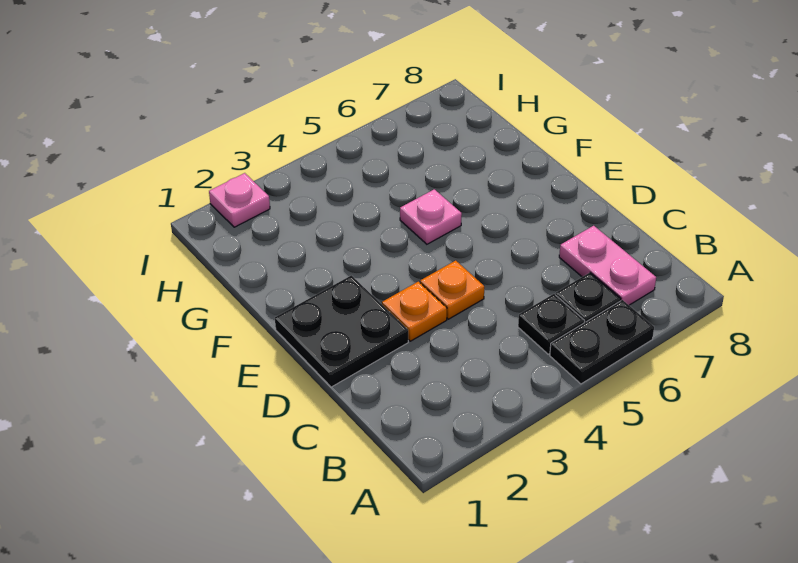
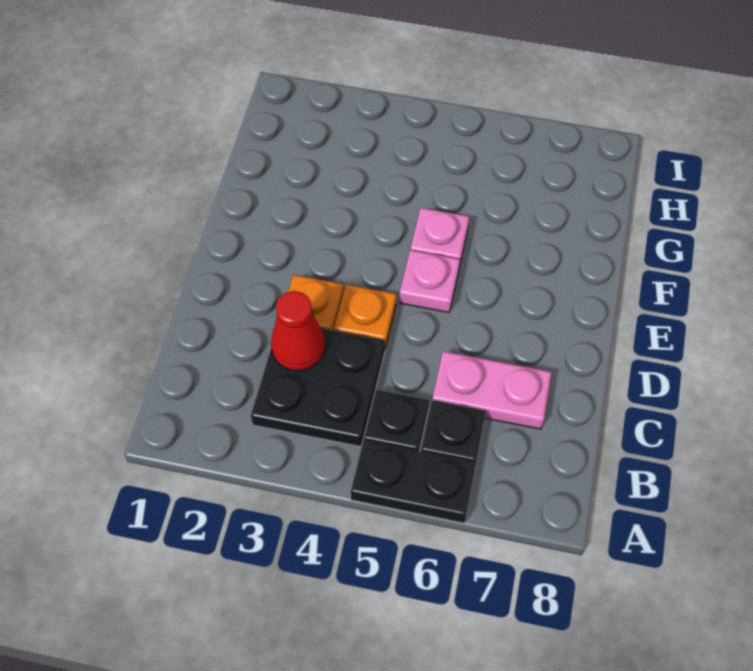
pink 1x2 plate [559,226,656,305] -> pink 1x2 plate turned to [432,351,552,429]
none -> red 1x1 cone [271,291,325,371]
black 2x2 plate [275,275,408,387] -> black 2x2 plate moved to [251,328,385,447]
pink 1x1 plate [209,173,270,227] -> pink 1x1 plate moved to [399,250,460,312]

